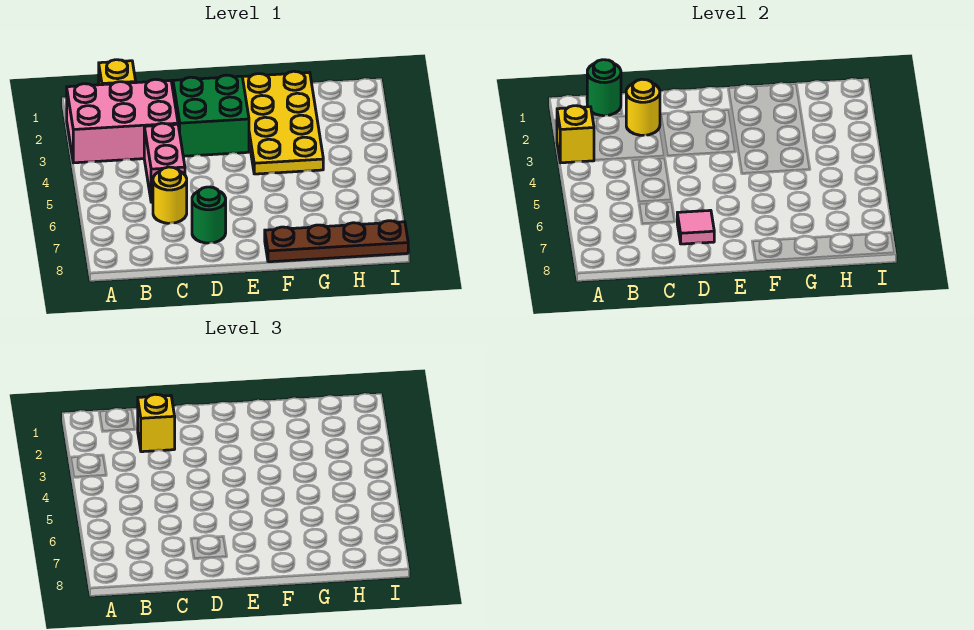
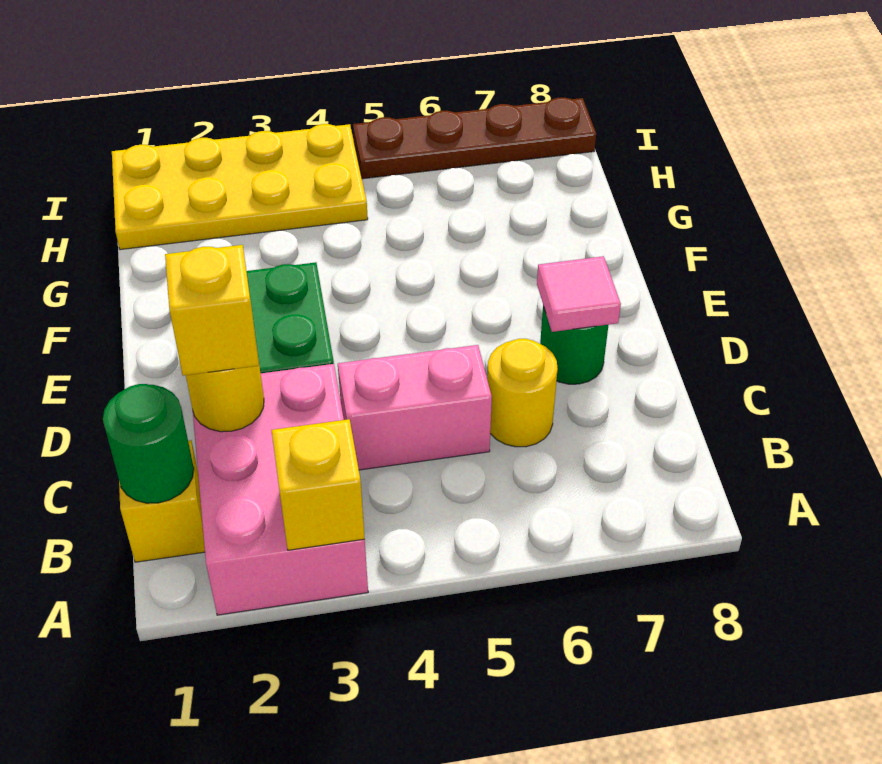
yellow 2x4 plate [243,71,323,174] -> yellow 2x4 plate moved to [112,124,368,250]
brown 1x4 plate [265,221,408,262] -> brown 1x4 plate turned to [353,98,596,179]

